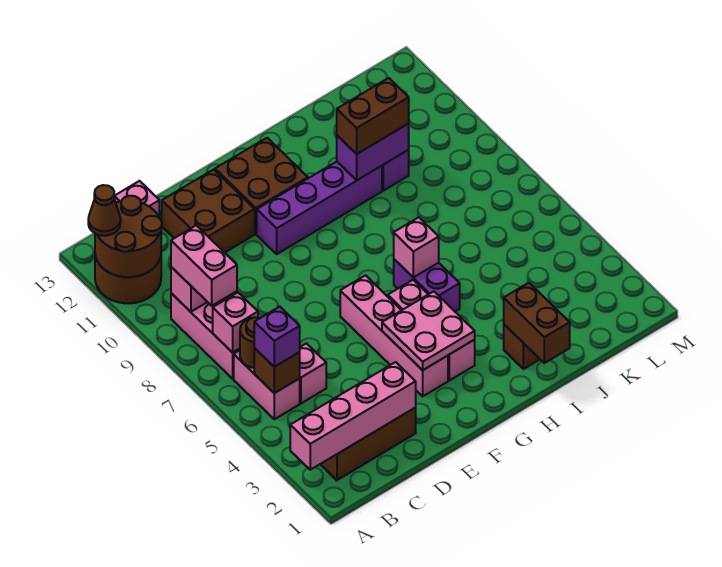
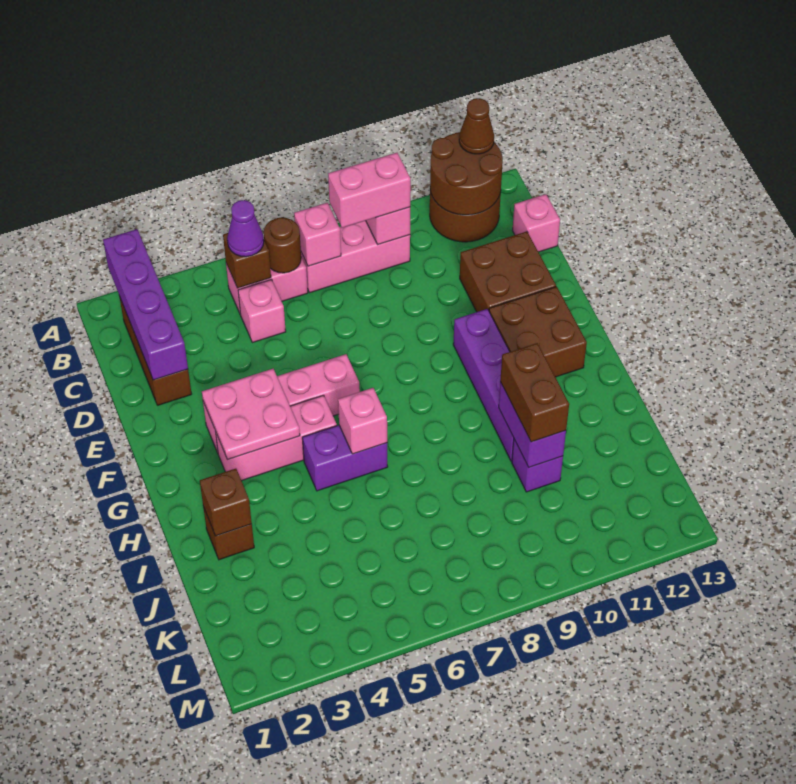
pink 1x4 brick [290,362,416,470] -> purple 1x4 brick [103,229,188,380]
purple 1x1 brick [254,307,300,367] -> purple 1x1 cone [227,200,264,257]
brown 1x2 brick [504,283,570,363] -> brown 1x1 brick [200,469,252,536]

